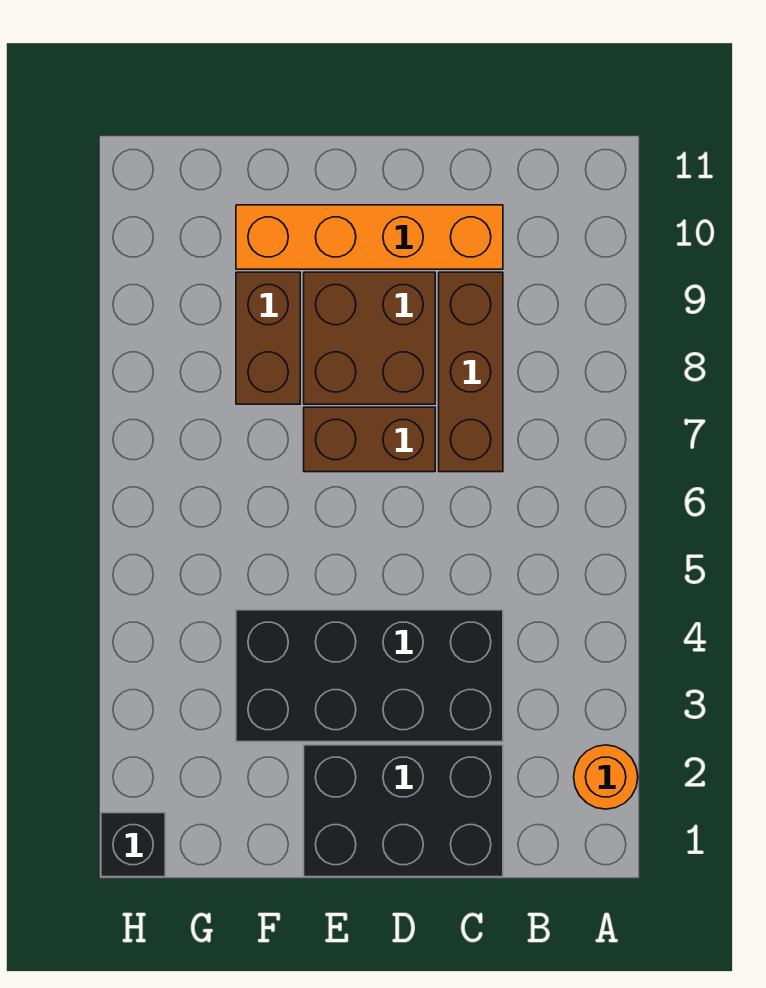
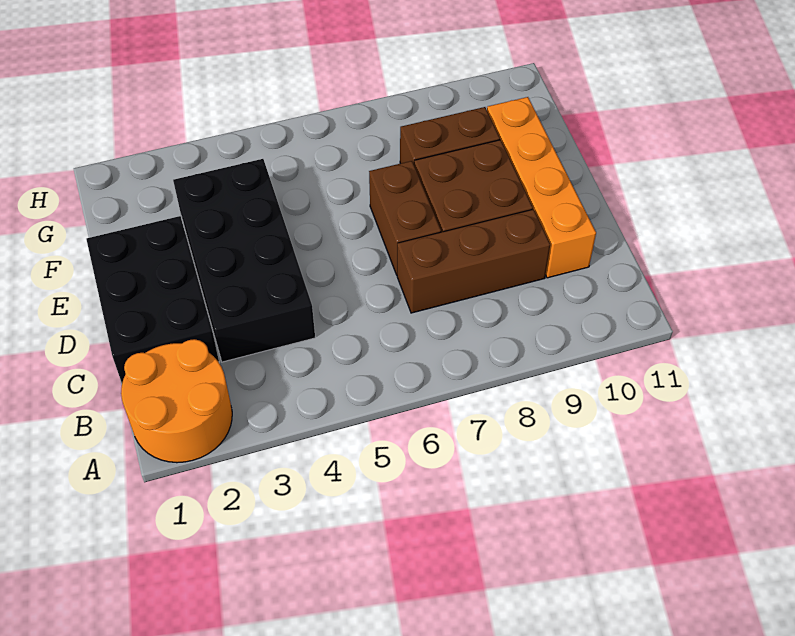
orange 1x1 round brick [574,745,638,809] -> orange 2x2 round brick [121,339,232,463]
black 1x1 brick [101,813,165,877] -> none

